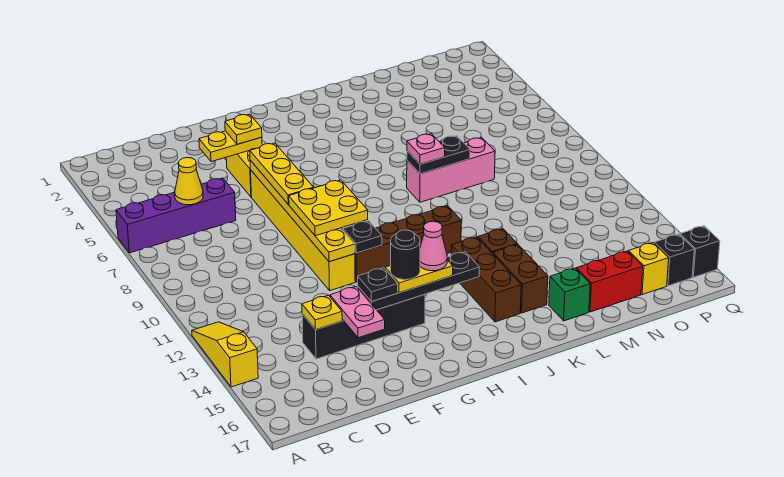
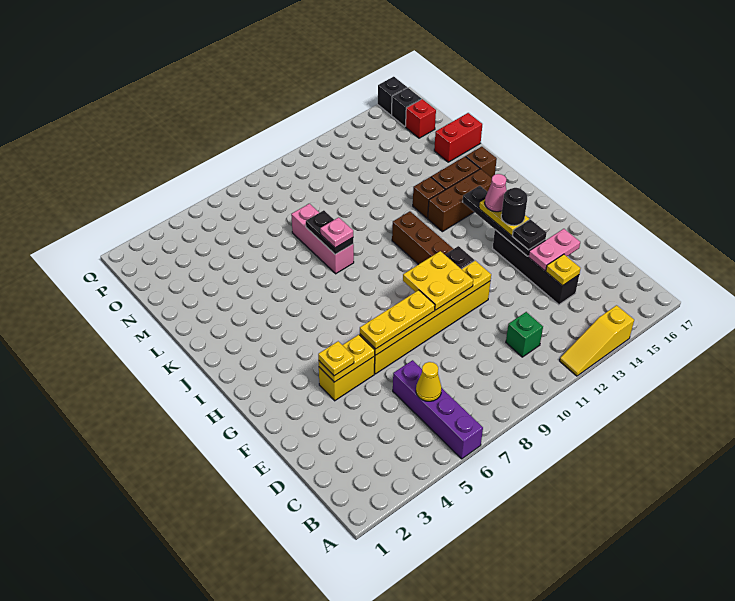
yellow 1x2 plate [199,131,262,162] -> yellow 1x2 plate turned to [318,335,375,382]
none -> brown 1x1 brick [465,147,497,178]
green 1x1 brick [549,268,590,321] -> green 1x1 brick moved to [506,312,543,357]
red 1x2 brick [576,251,643,312] -> red 1x2 brick turned to [434,113,482,162]
yellow 1x1 brick [629,243,669,295] -> red 1x1 brick [406,99,436,138]

